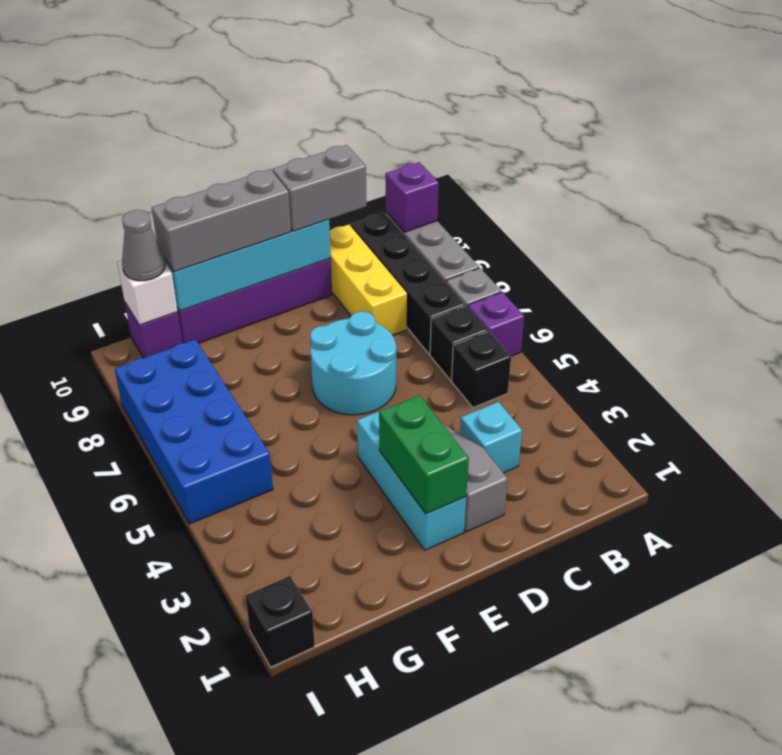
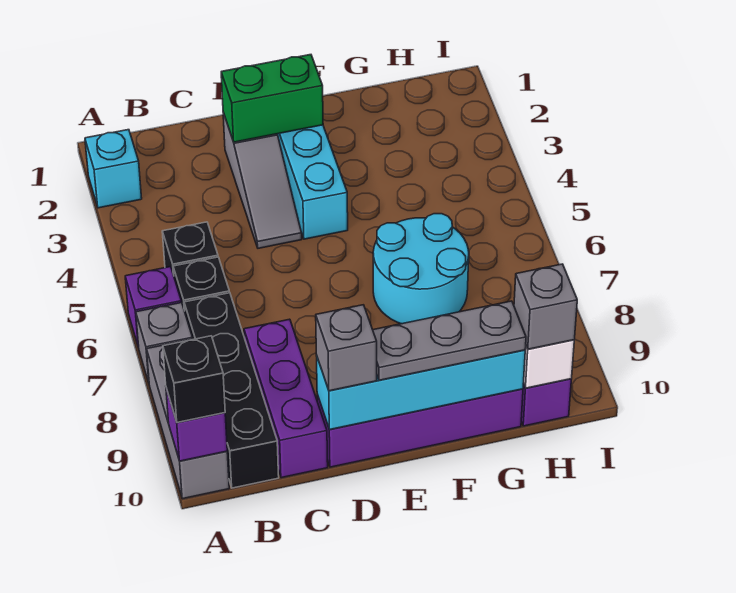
cyan 1x1 brick [460,402,522,473] -> cyan 1x1 brick moved to [85,130,142,208]
yellow 1x3 brick [330,225,407,335] -> purple 1x3 brick [244,319,328,478]
grey 1x2 brick [273,145,367,231] -> grey 1x1 brick [316,305,377,391]
cyan 2x2 round brick [310,311,396,415] -> cyan 2x2 round brick moved to [373,214,469,324]
green 1x2 brick [379,395,469,514] -> green 1x2 brick turned to [221,55,323,142]
grey 1x3 brick [152,169,291,272] -> grey 1x3 plate [373,301,526,380]
blue 2x4 brick [115,339,273,524] -> none
grey 1x1 cone [122,210,165,281] -> grey 1x1 brick [514,264,577,349]
black 1x1 brick [245,576,315,667] -> black 1x1 brick moved to [163,336,225,422]

